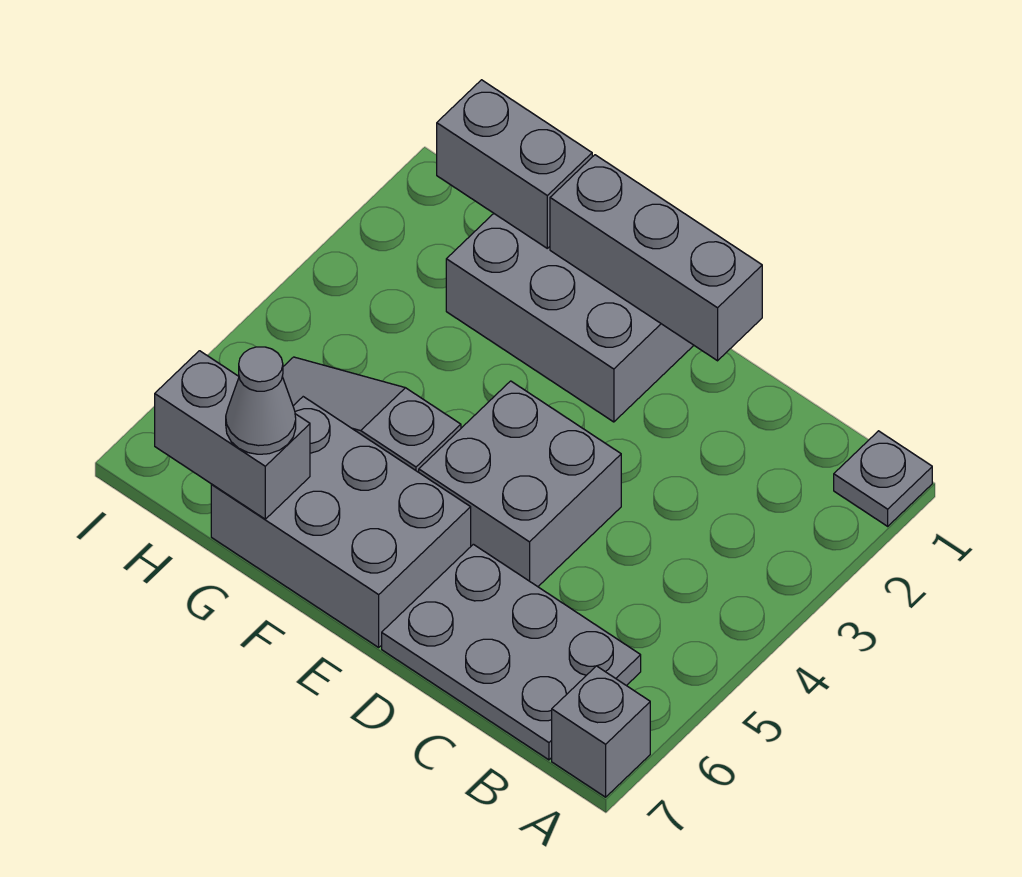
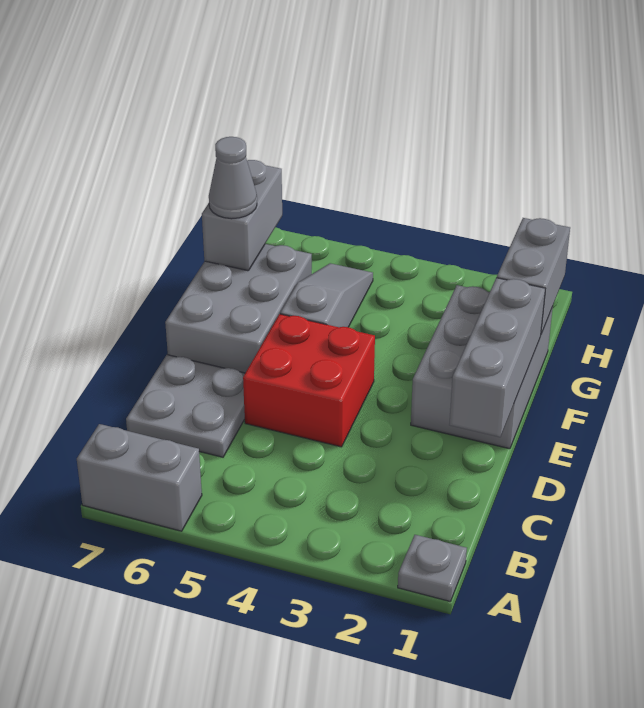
grey 1x1 brick [552,666,650,797] -> grey 1x2 brick [77,424,202,531]
grey 2x3 plate [382,544,641,760] -> grey 2x2 plate [126,355,245,457]
grey 2x2 brick [419,381,621,587] -> red 2x2 brick [243,314,375,447]

